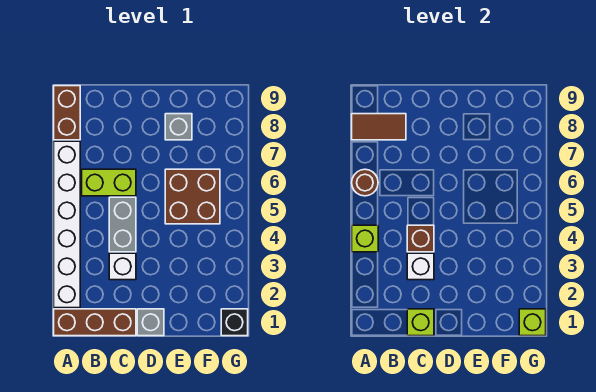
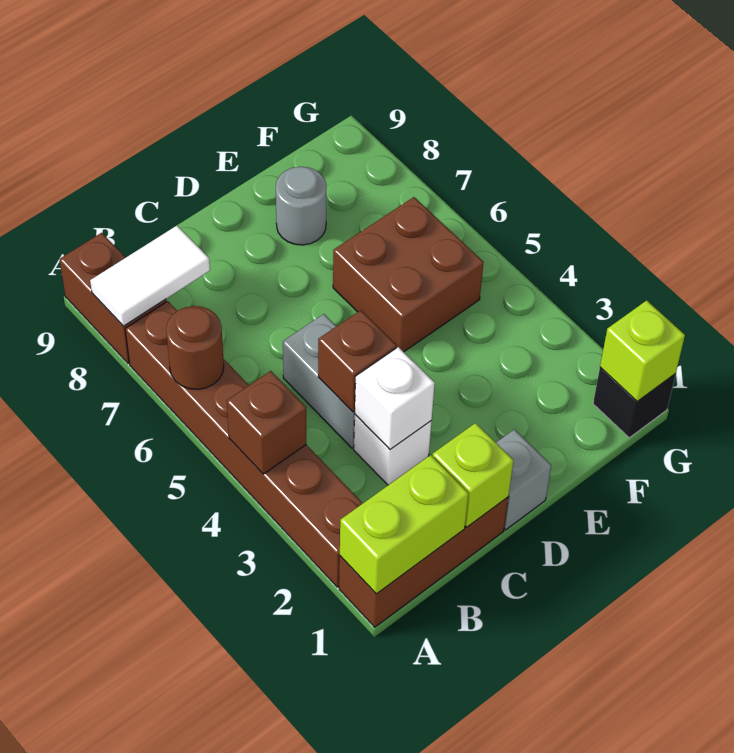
white 1x6 brick [54,141,80,308] -> brown 1x6 brick [125,301,363,587]
lime 1x1 brick [352,225,378,252] -> brown 1x1 brick [227,371,306,474]
brown 1x2 tile [352,114,406,140] -> white 1x2 tile [90,226,210,326]
lime 1x2 brick [82,169,136,196] -> lime 1x2 brick moved to [340,455,469,594]
grey 1x1 brick [165,114,192,140] -> grey 1x1 round brick [276,167,326,245]

